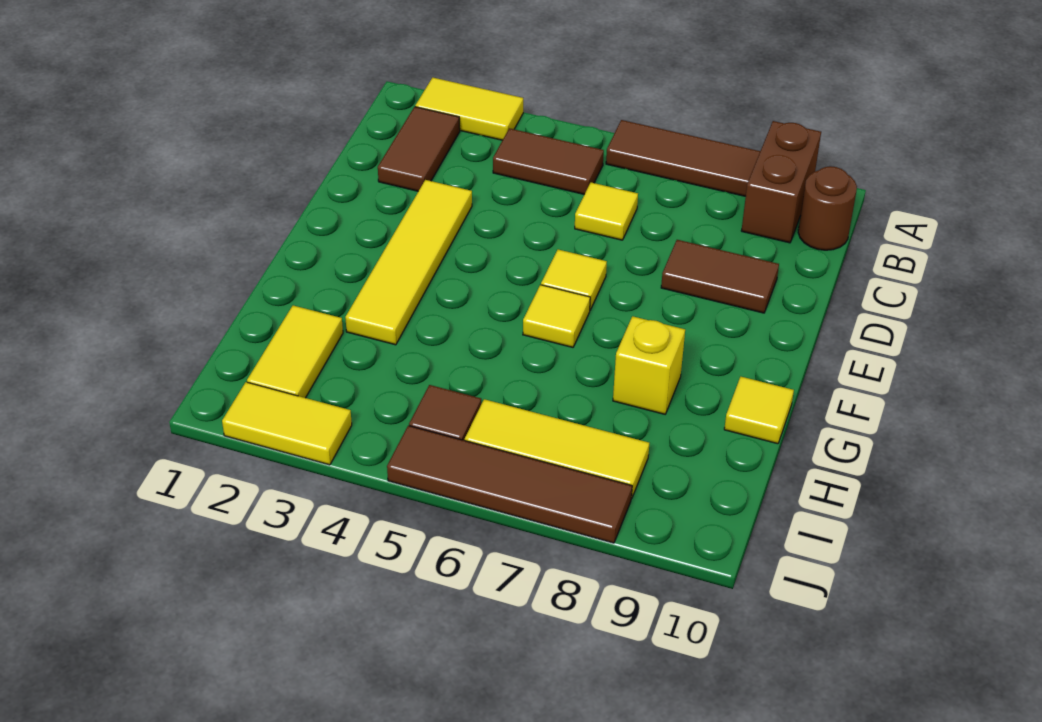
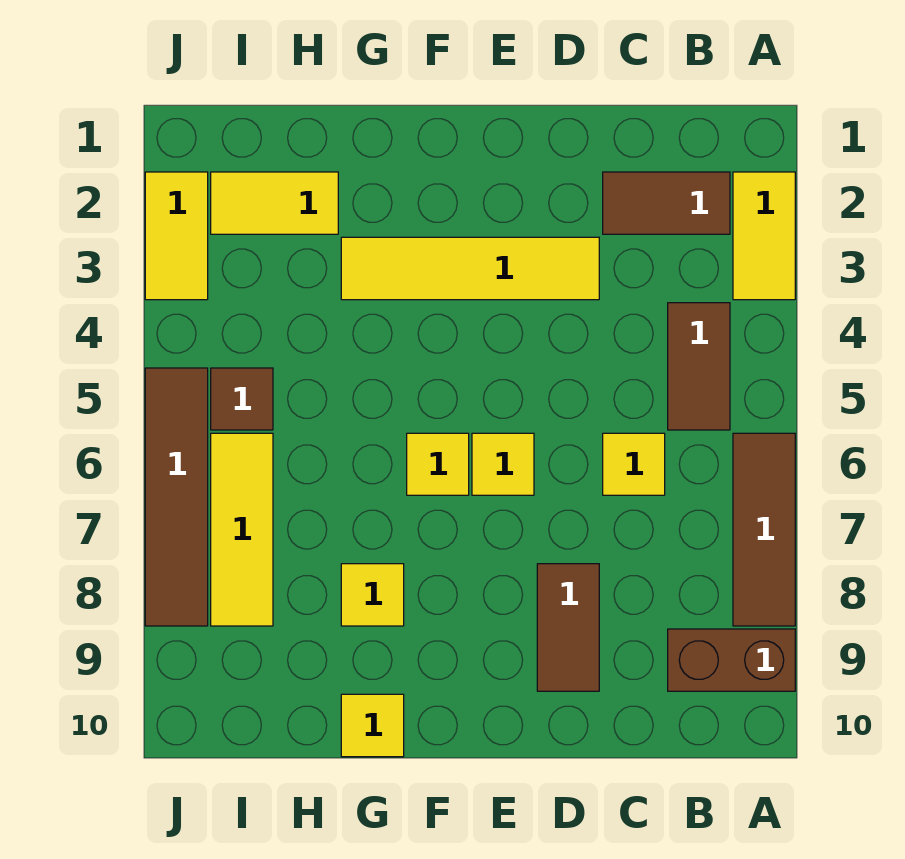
brown 1x1 round brick [798,166,857,250] -> none
yellow 1x1 brick [613,316,685,414] -> yellow 1x1 tile [341,564,404,626]

